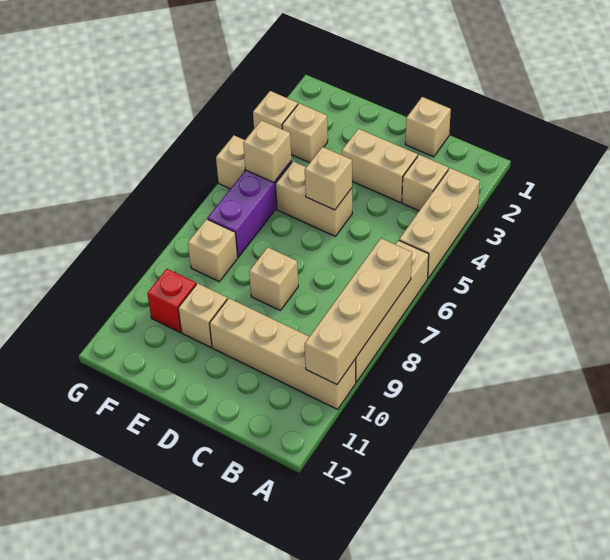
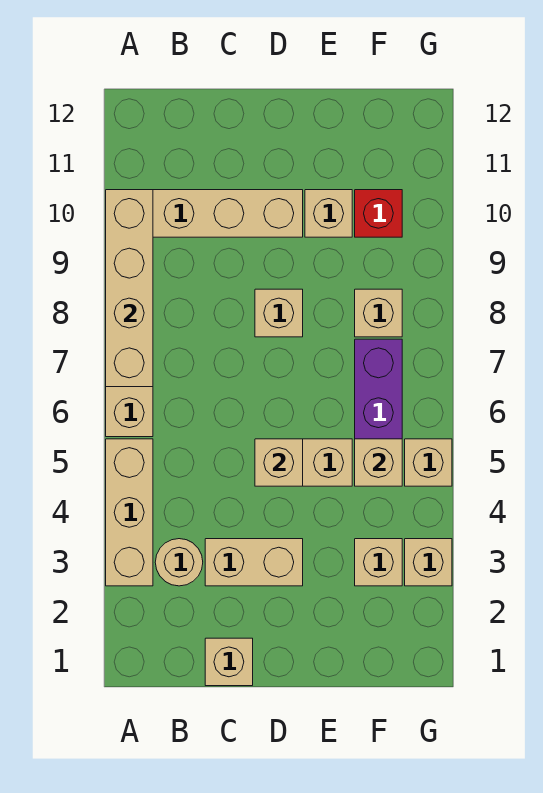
tan 1x1 brick [402,155,448,211] -> tan 1x1 round brick [155,539,203,586]

